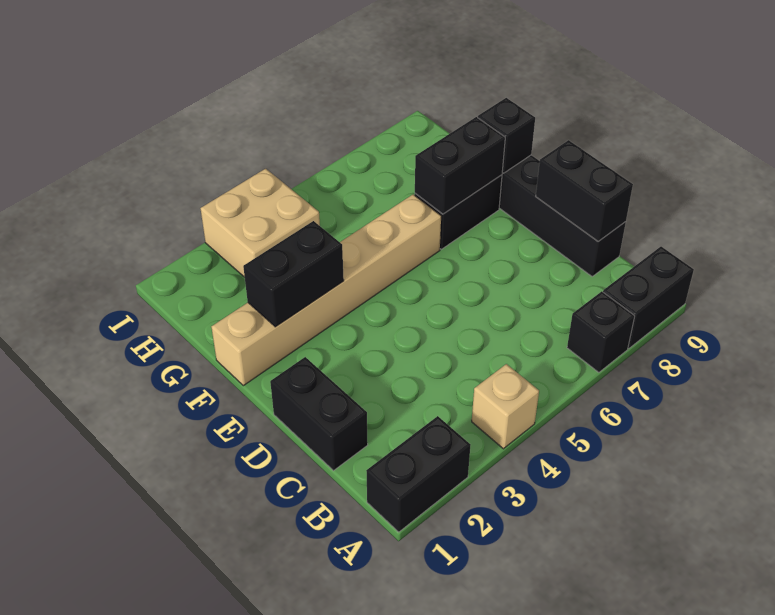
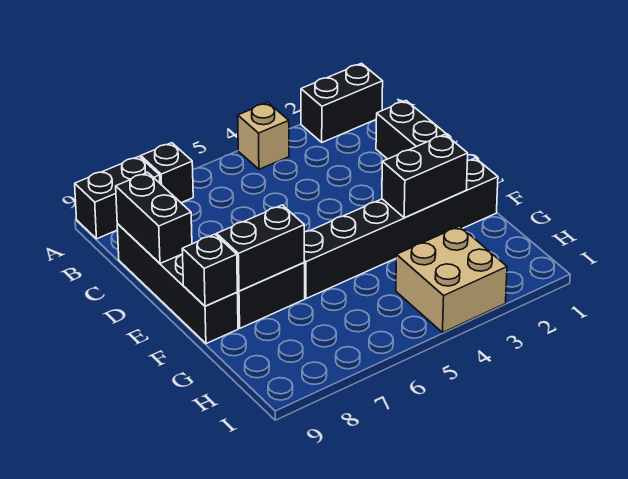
tan 1x6 brick [211,194,441,386] -> black 1x6 brick [304,158,498,299]

